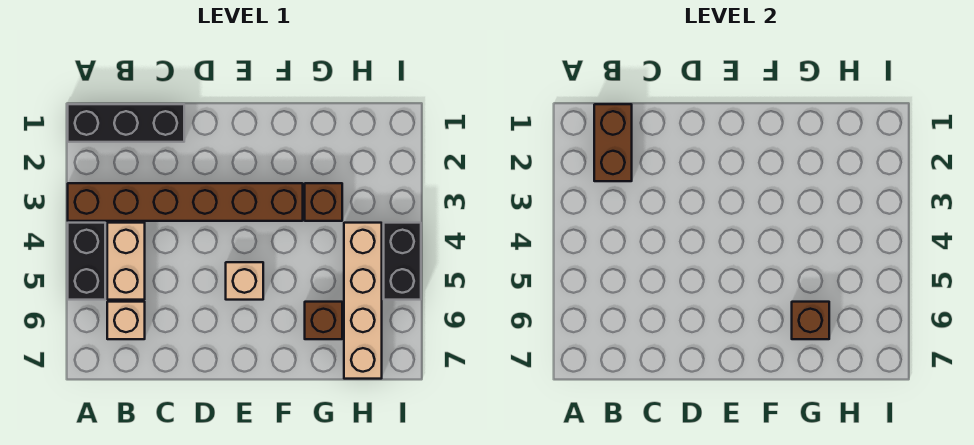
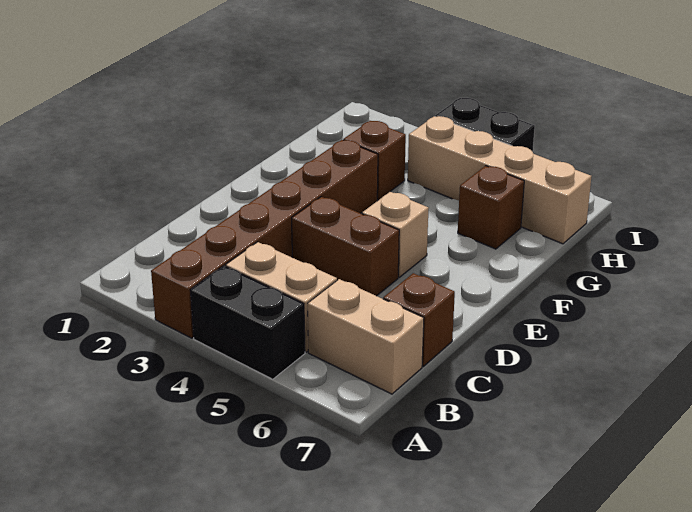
black 1x3 brick [68,104,184,142] -> none
brown 1x2 brick [594,104,632,181] -> brown 1x2 brick moved to [292,197,399,296]
tan 1x1 brick [107,302,145,339] -> tan 1x2 brick [308,279,424,394]
brown 1x1 brick [792,302,829,339] -> brown 1x1 brick moved to [383,273,455,366]

